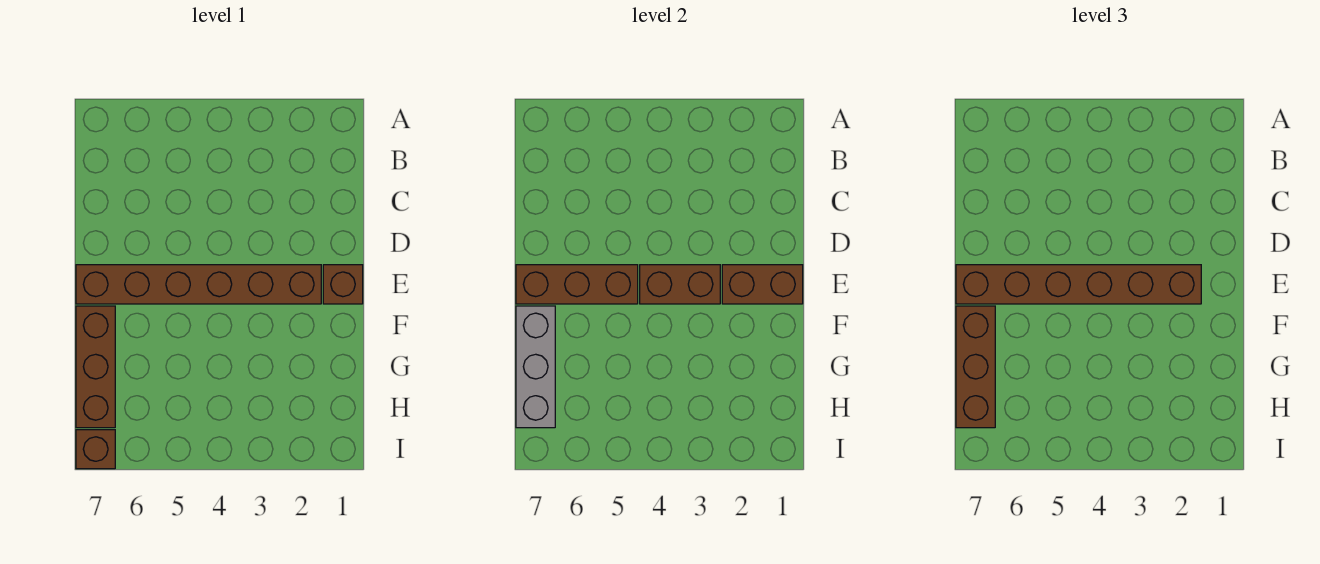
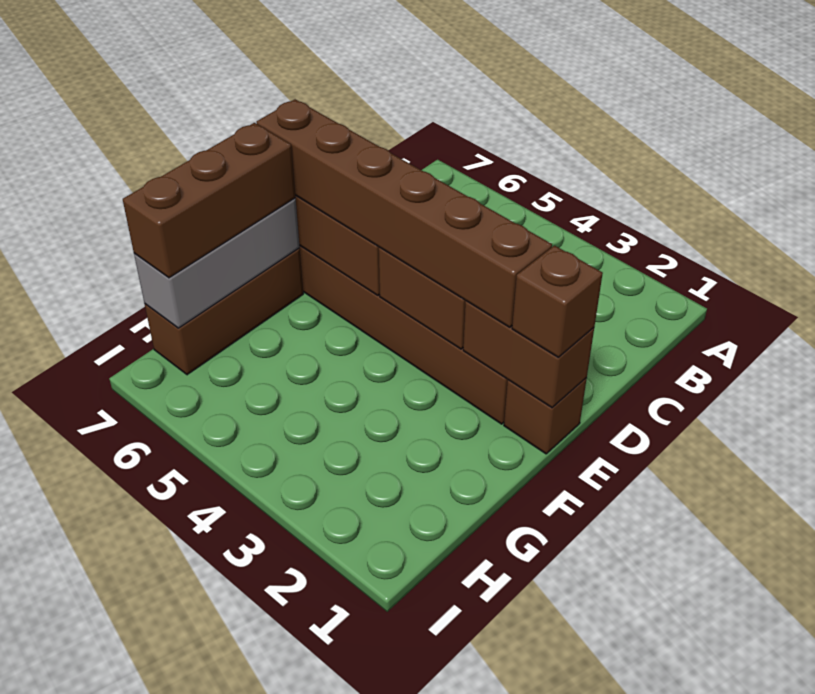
brown 1x1 brick [76,430,115,469] -> brown 1x1 brick moved to [512,246,603,358]

